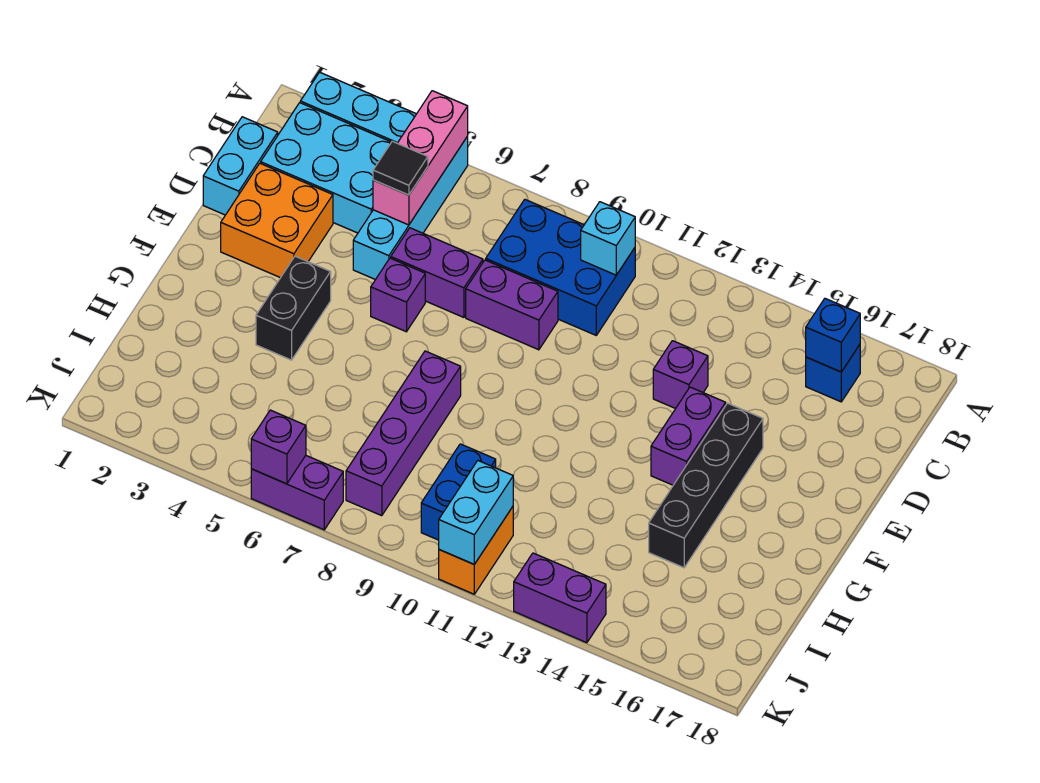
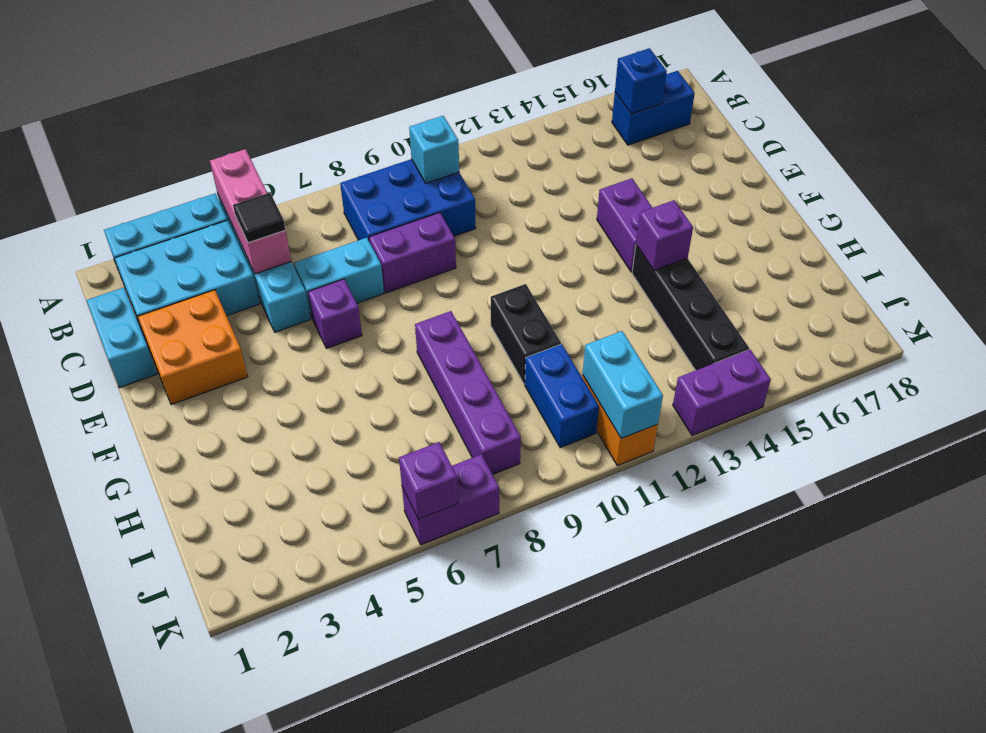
blue 1x1 brick [806,345,860,402] -> blue 1x2 brick [612,71,695,145]
purple 1x2 brick [391,228,483,317] -> cyan 1x2 brick [294,238,384,319]
purple 1x1 brick [653,341,708,409] -> purple 1x1 brick moved to [636,200,693,270]
black 1x4 brick [649,403,763,568] -> black 1x4 brick moved to [632,245,749,370]
black 1x2 brick [256,256,331,360] -> black 1x2 brick moved to [491,284,561,384]

